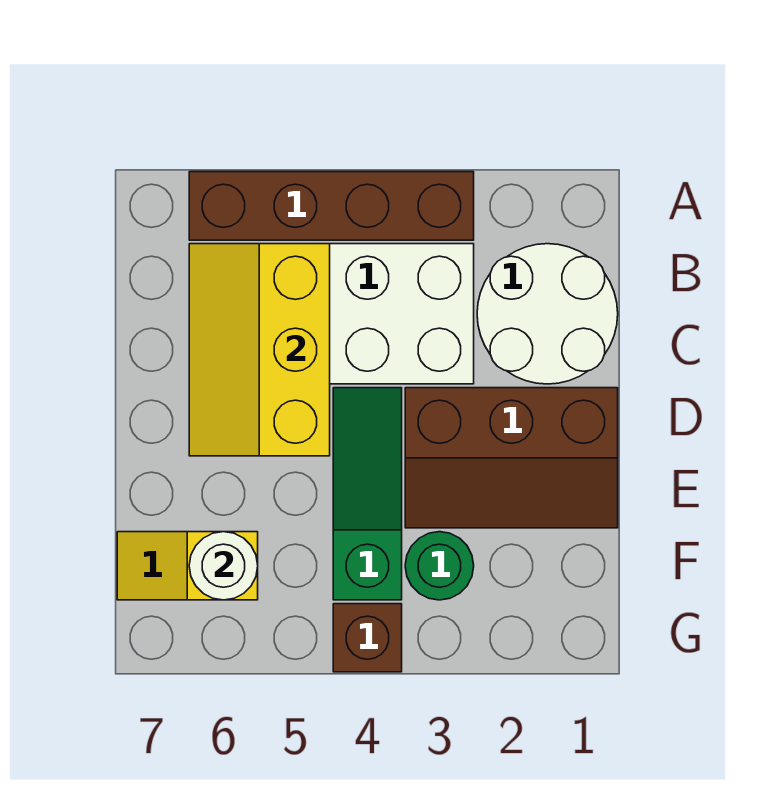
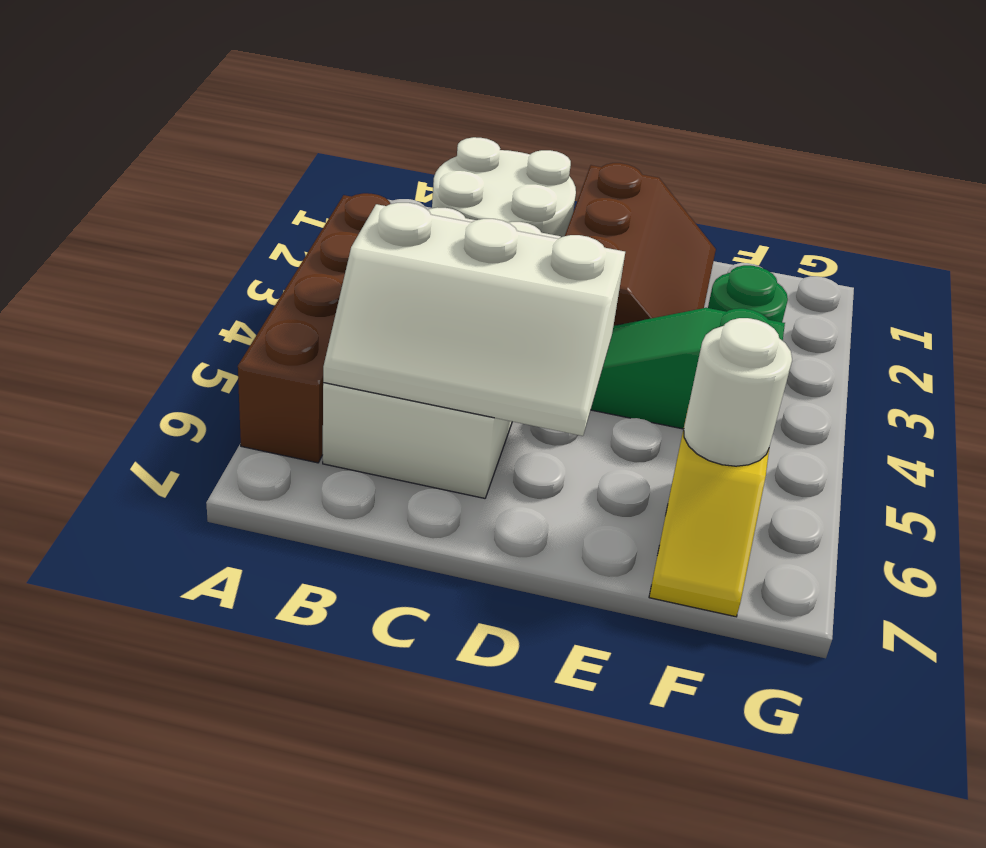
yellow 2x3 slope [189,244,330,456] -> white 2x3 slope [323,203,625,436]
brown 1x1 brick [333,604,402,672] -> none

